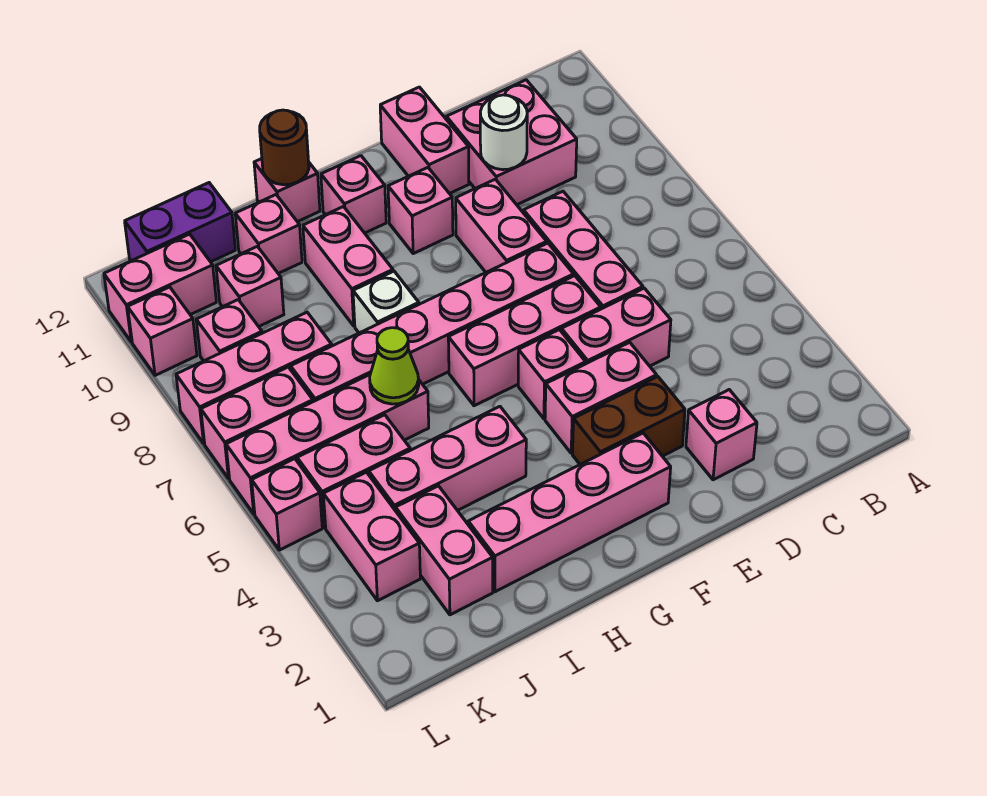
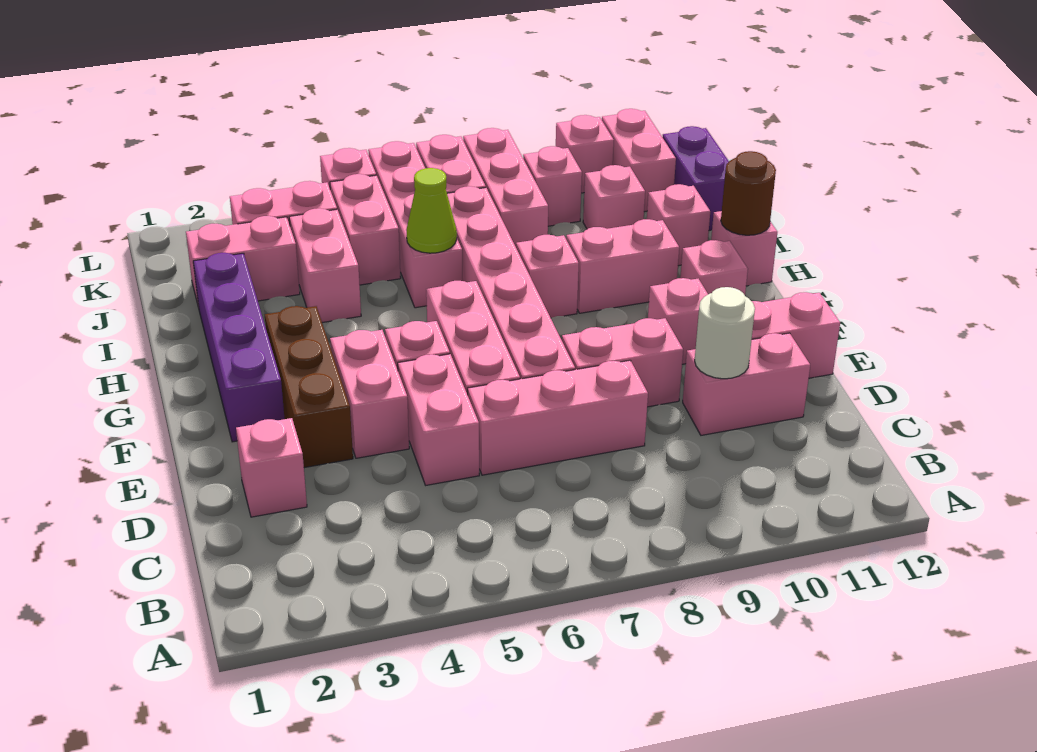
pink 2x2 brick [446,80,577,205] -> pink 1x2 brick [683,333,810,435]
brown 1x2 brick [572,377,685,464] -> brown 1x3 brick [265,306,353,468]
pink 1x4 brick [468,433,671,592] -> purple 1x4 brick [193,253,285,442]
pink 1x3 brick [369,406,526,511] -> pink 1x2 brick [289,208,361,323]
white 1x1 brick [353,271,419,333] -> pink 1x1 brick [516,235,579,318]

